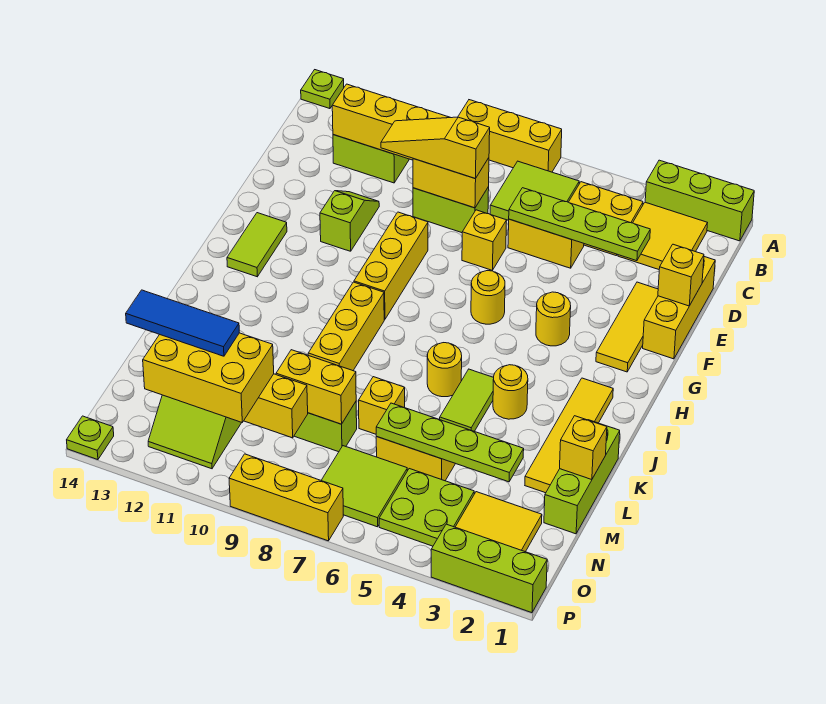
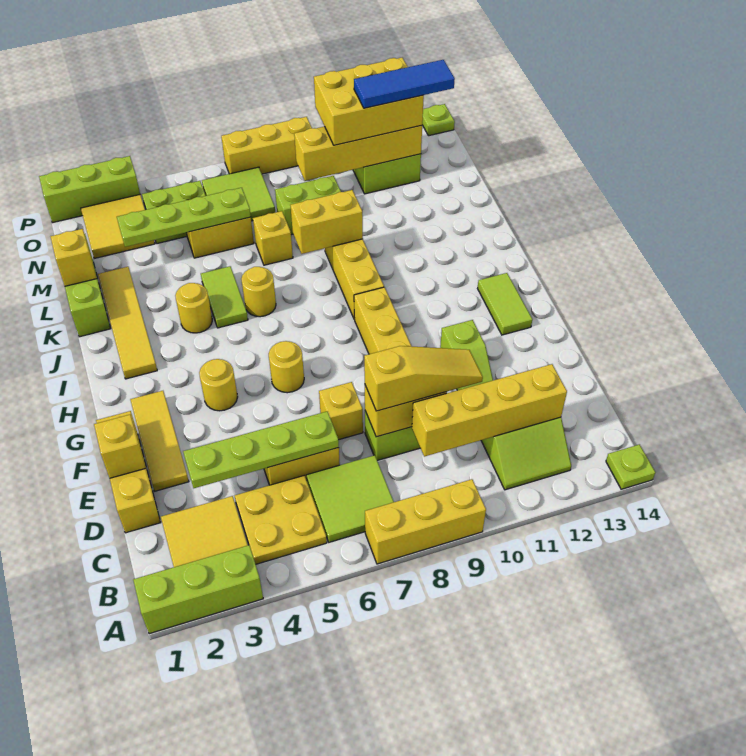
yellow 1x2 brick [276,350,356,424] -> yellow 1x2 brick moved to [291,190,363,254]

